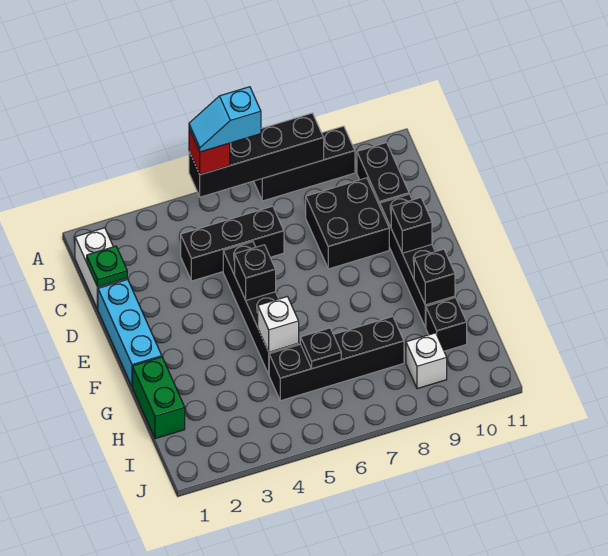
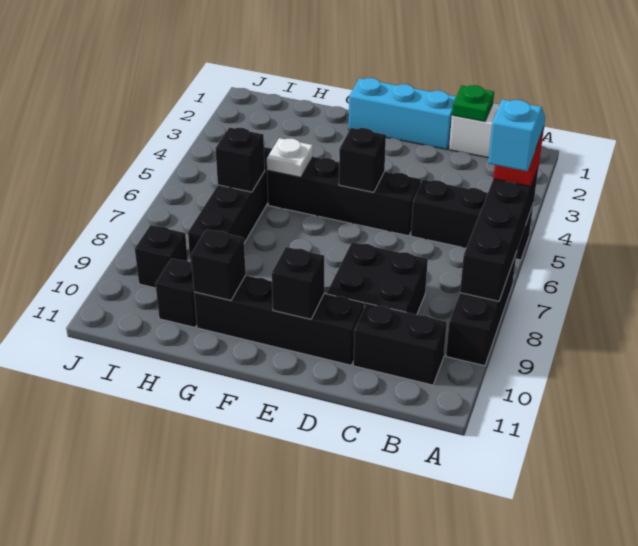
black 1x3 brick [181,206,284,281] -> black 1x3 brick turned to [411,180,534,260]
green 1x2 brick [133,357,185,439] -> none
white 1x1 brick [258,297,299,352] -> white 1x1 plate [267,138,313,177]
black 1x1 plate [301,328,341,369] -> black 1x1 brick [215,127,265,192]
white 1x1 brick [406,333,447,389] -> black 1x1 brick [135,225,188,288]

